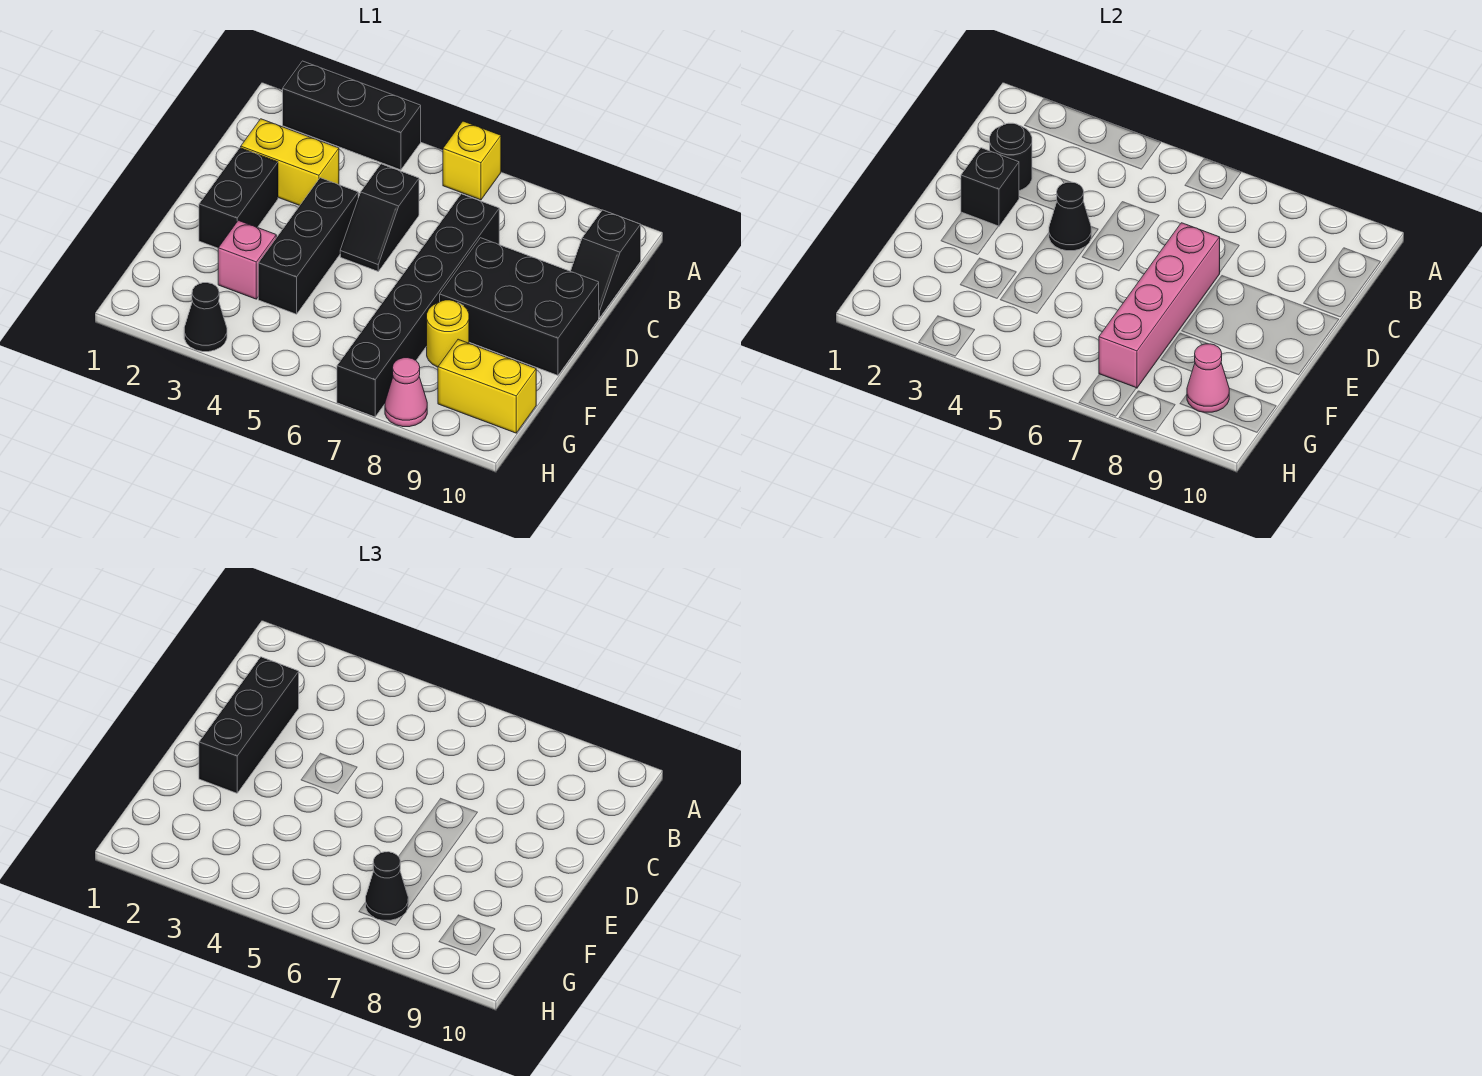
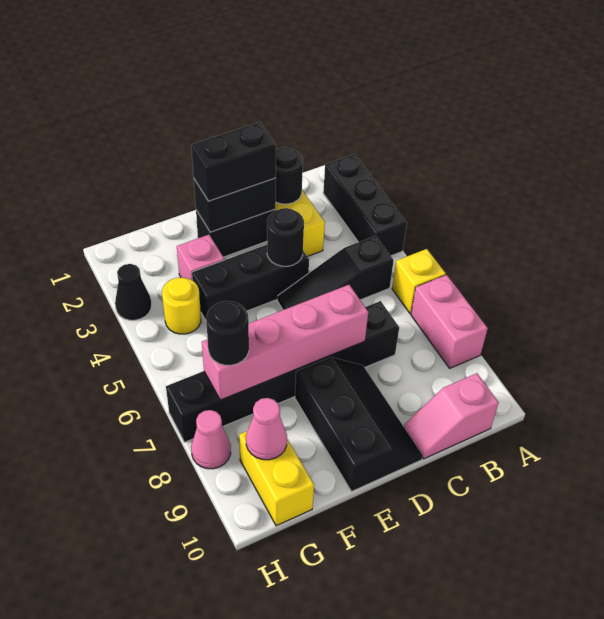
none -> pink 1x2 brick [411,275,488,368]
black 1x2 slope [571,210,641,318] -> pink 1x2 slope [404,373,499,459]
black 1x3 brick [199,657,299,793] -> black 1x2 brick [191,122,276,201]
black 1x2 slope [340,164,419,271] -> black 1x3 slope [277,236,394,310]
black 1x1 brick [961,148,1019,226] -> black 1x2 brick [194,178,276,232]
black 1x1 cone [1049,182,1091,251] -> black 1x1 round brick [267,208,304,266]
black 2x3 brick [440,238,599,375] -> black 2x3 slope [295,357,423,491]
yellow 1x1 round brick [427,300,469,367] -> yellow 1x1 round brick moved to [162,277,201,334]
black 1x1 cone [366,852,408,920] -> black 1x1 round brick [206,301,249,365]

